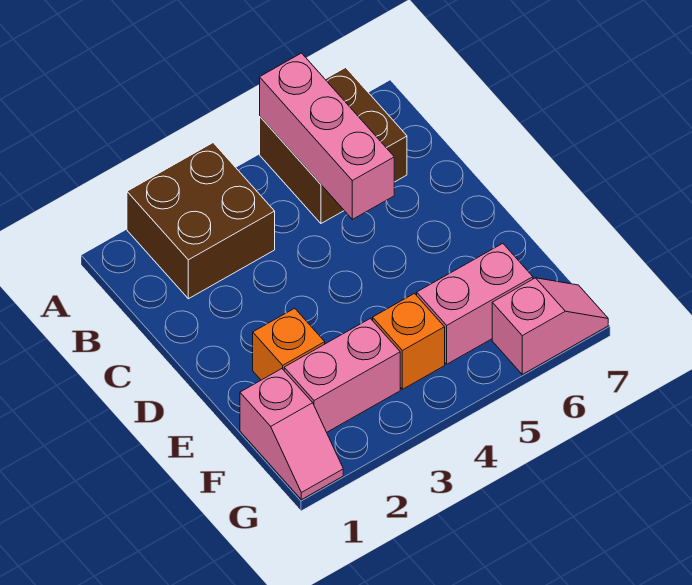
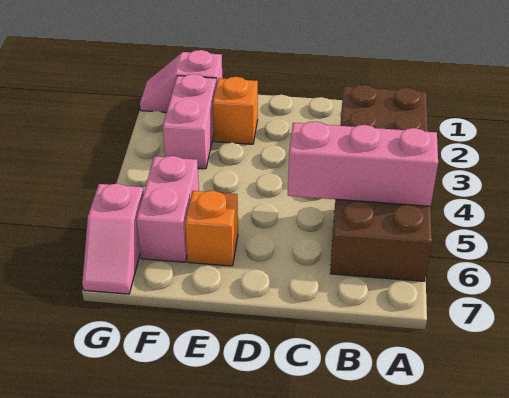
orange 1x1 brick [373,294,445,389] -> orange 1x1 brick moved to [185,191,238,266]

